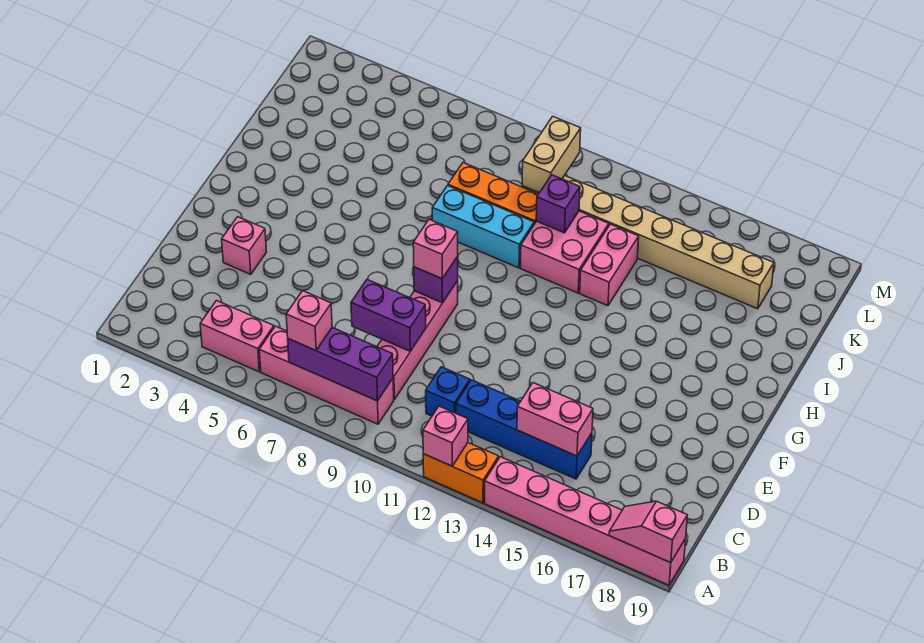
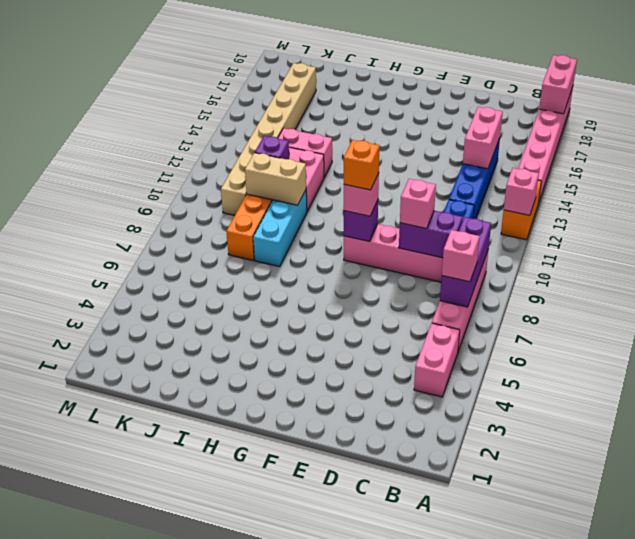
pink 1x2 slope [609,501,687,563] -> pink 1x2 brick [539,55,577,114]
purple 1x2 brick [351,279,426,351] -> purple 1x2 brick turned to [399,211,463,258]
pink 1x1 brick [222,217,266,275] -> pink 1x1 brick moved to [400,179,436,229]
none -> orange 1x1 brick [344,140,380,190]
tan 1x2 brick [522,116,581,193] -> tan 1x2 brick moved to [245,153,306,205]

